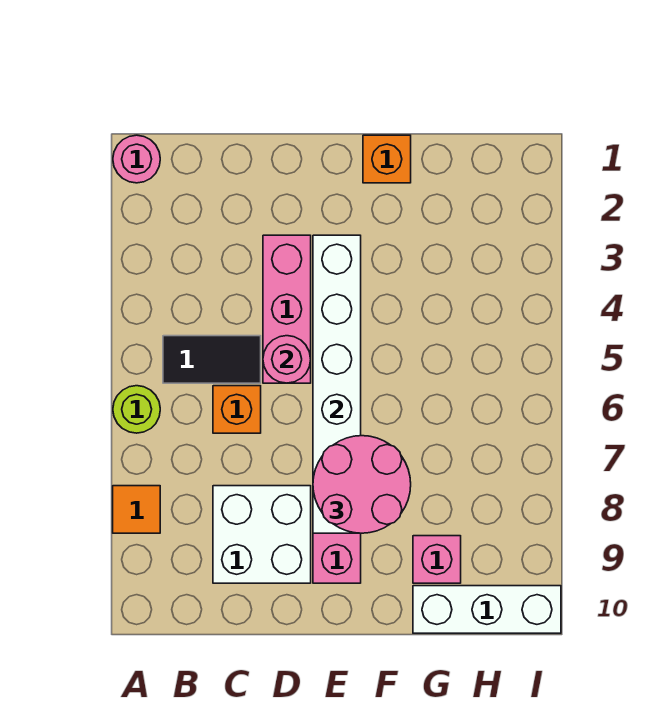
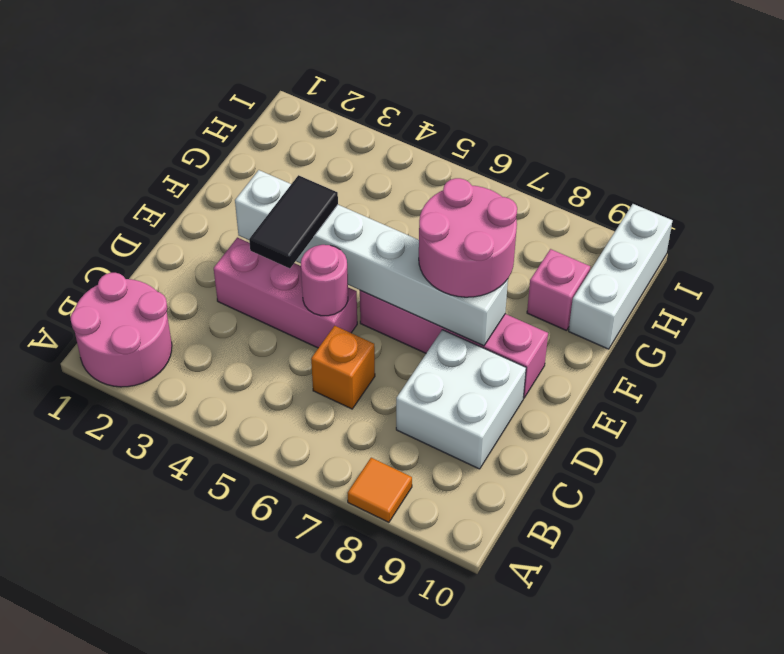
pink 1x1 round brick [113,135,160,183] -> pink 2x2 round brick [70,273,172,387]
lime 1x1 round brick [113,386,160,433] -> none
black 1x2 tile [163,336,261,383] -> black 1x2 tile moved to [249,175,338,268]
orange 1x1 brick [363,135,411,183] -> none

